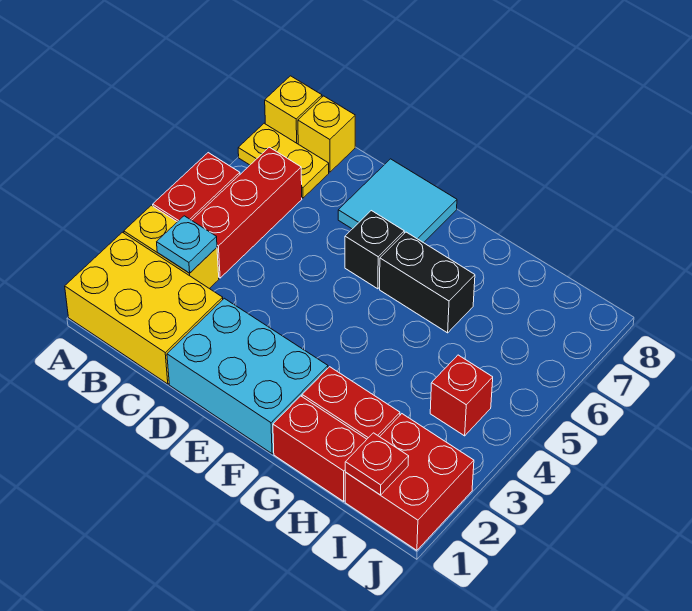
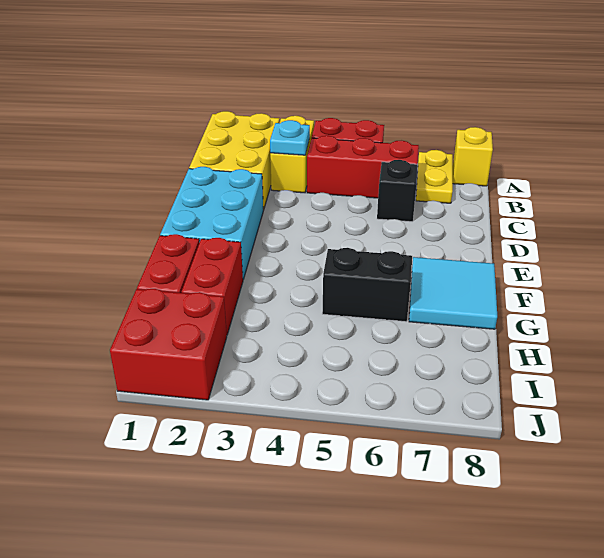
yellow 1x1 brick [298,96,355,172] -> none
cyan 2x2 tile [338,159,457,243] -> cyan 2x2 tile moved to [409,257,497,329]
black 1x1 brick [345,211,404,289] -> black 1x1 brick moved to [377,160,418,222]
black 1x2 brick [380,232,475,333] -> black 1x2 brick turned to [322,248,412,322]
red 1x1 plate [345,433,409,495] -> none
red 1x1 brick [430,355,493,436] -> none

